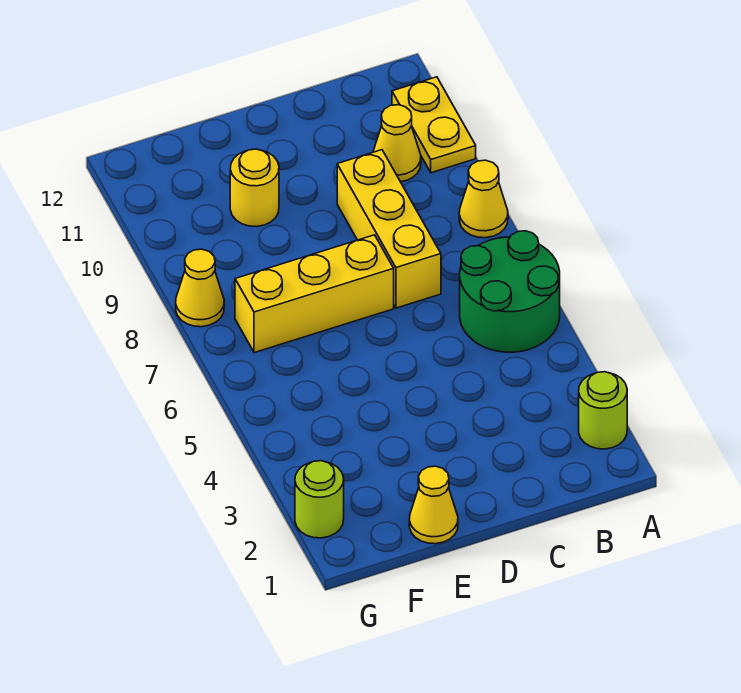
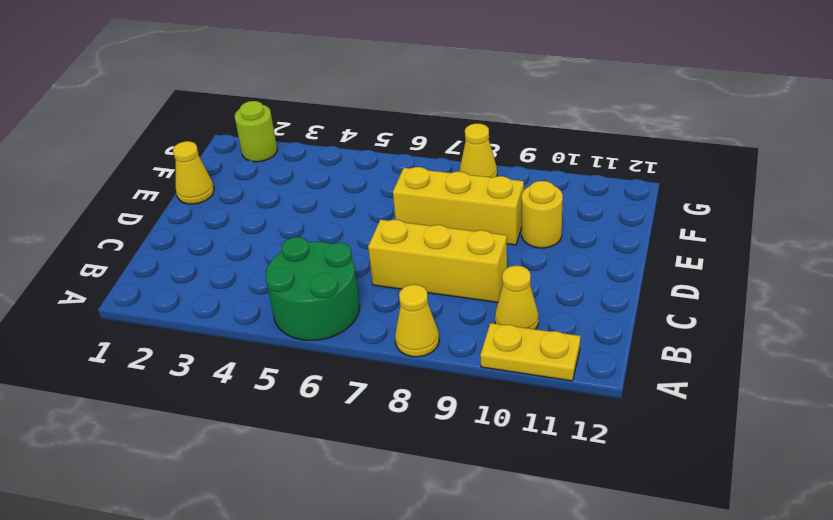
lime 1x1 round brick [579,372,627,449] -> none
yellow 1x3 brick [235,235,394,353] -> yellow 1x3 brick turned to [393,167,524,245]

